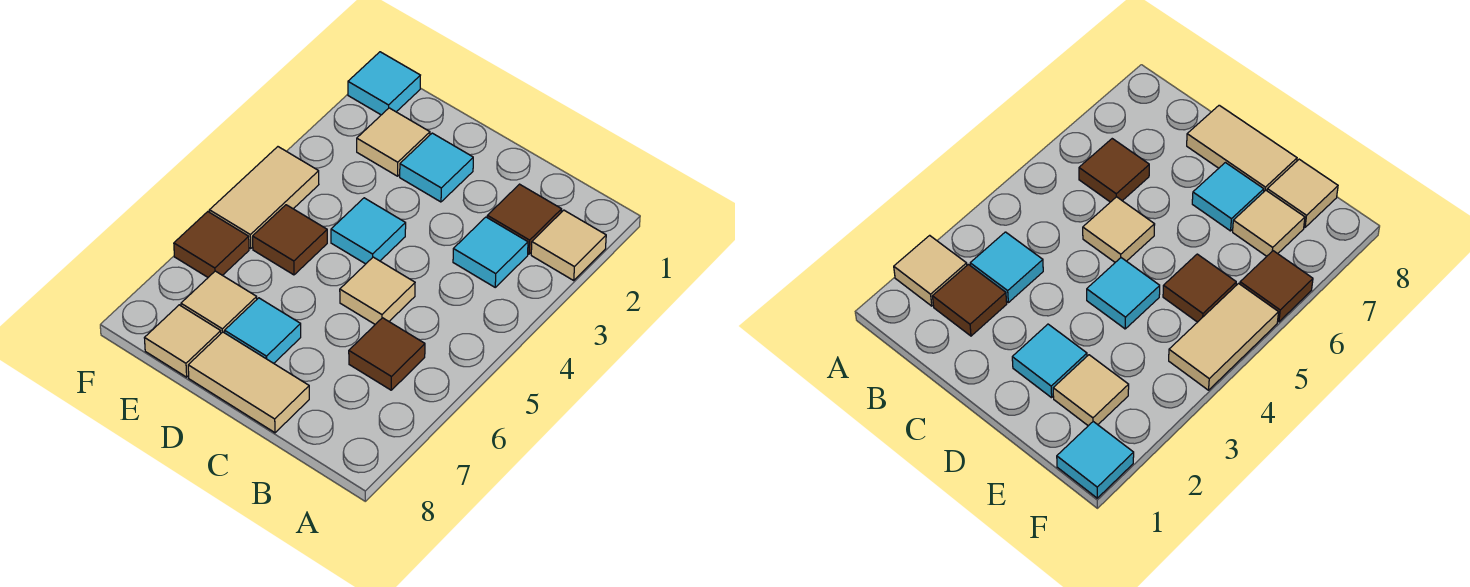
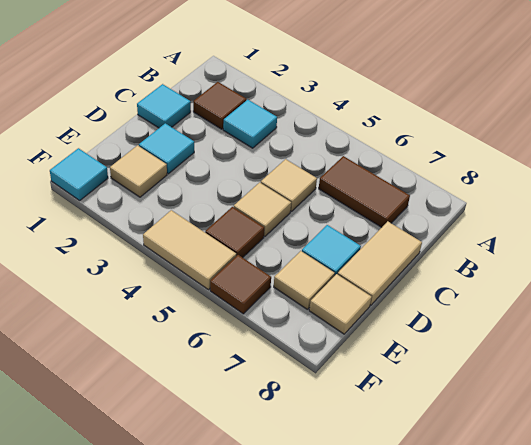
tan 1x1 tile [531,210,606,280] -> tan 1x1 tile moved to [234,182,291,236]
brown 1x1 tile [349,318,425,390] -> brown 1x2 tile [319,156,410,227]
cyan 1x1 tile [331,198,406,264] -> cyan 1x1 tile moved to [137,84,191,128]

